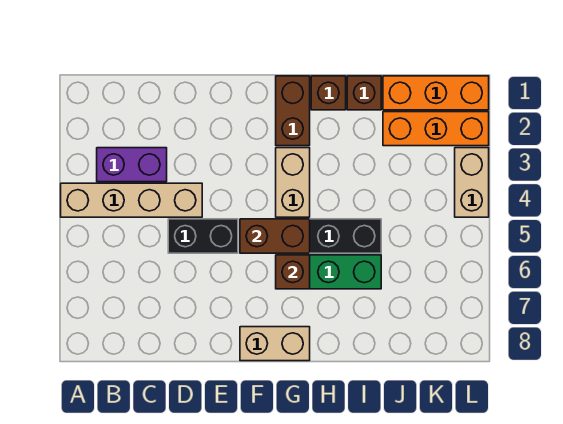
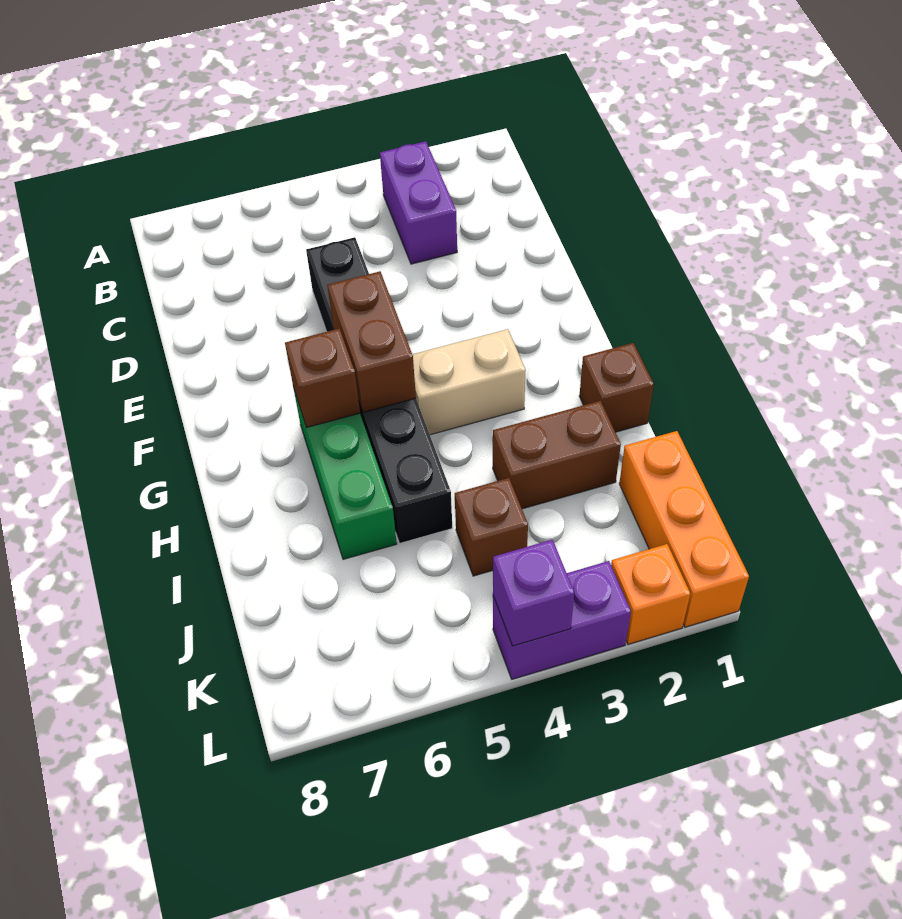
tan 1x4 brick [61,183,202,217] -> none
tan 1x2 brick [240,327,310,361] -> none
brown 1x2 brick [276,76,310,146] -> brown 1x2 brick moved to [493,401,621,509]
brown 1x1 brick [347,76,381,110] -> brown 1x1 brick moved to [455,478,528,576]
orange 1x3 brick [383,112,489,146] -> orange 1x1 brick [611,544,690,644]
tan 1x2 brick [455,148,489,217] -> purple 1x2 brick [493,561,631,679]
none -> purple 1x1 brick [493,540,574,646]

